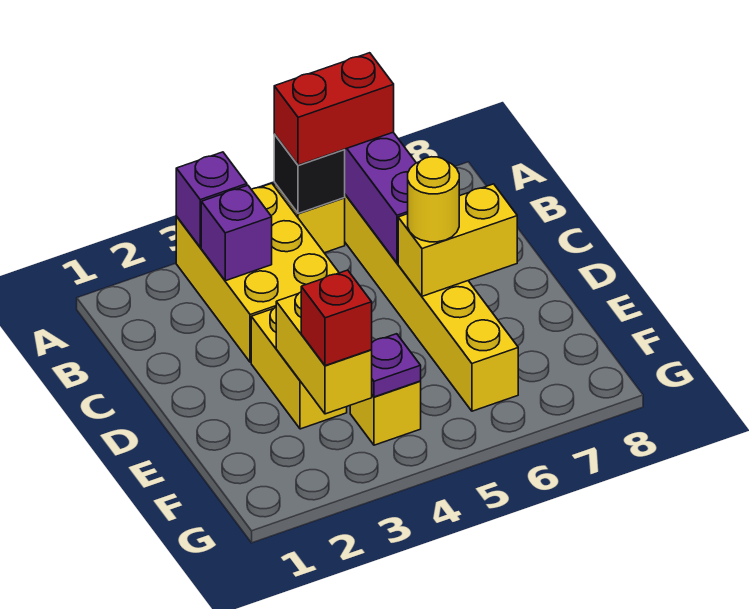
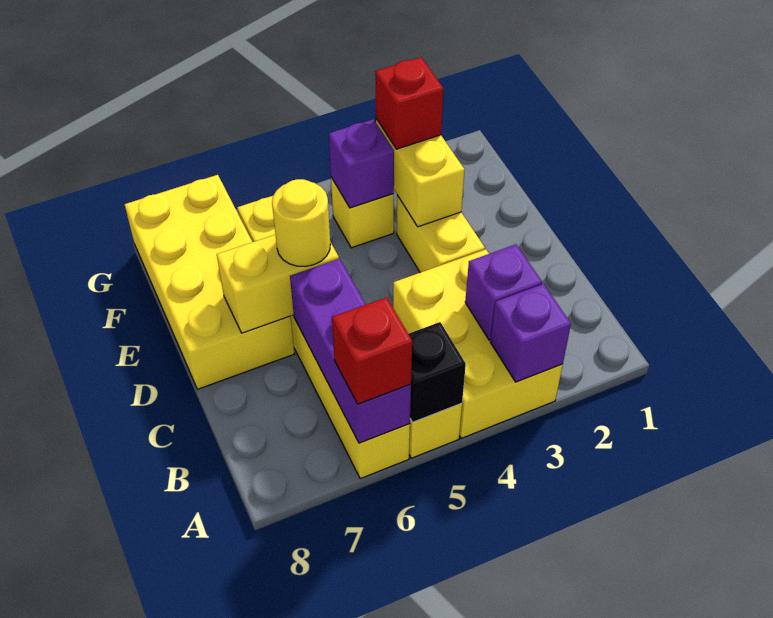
red 1x2 brick [274,53,394,165] -> red 1x1 brick [332,297,412,404]
none -> yellow 2x4 brick [125,175,294,389]
purple 1x1 plate [372,334,421,397] -> purple 1x1 brick [329,119,394,208]

